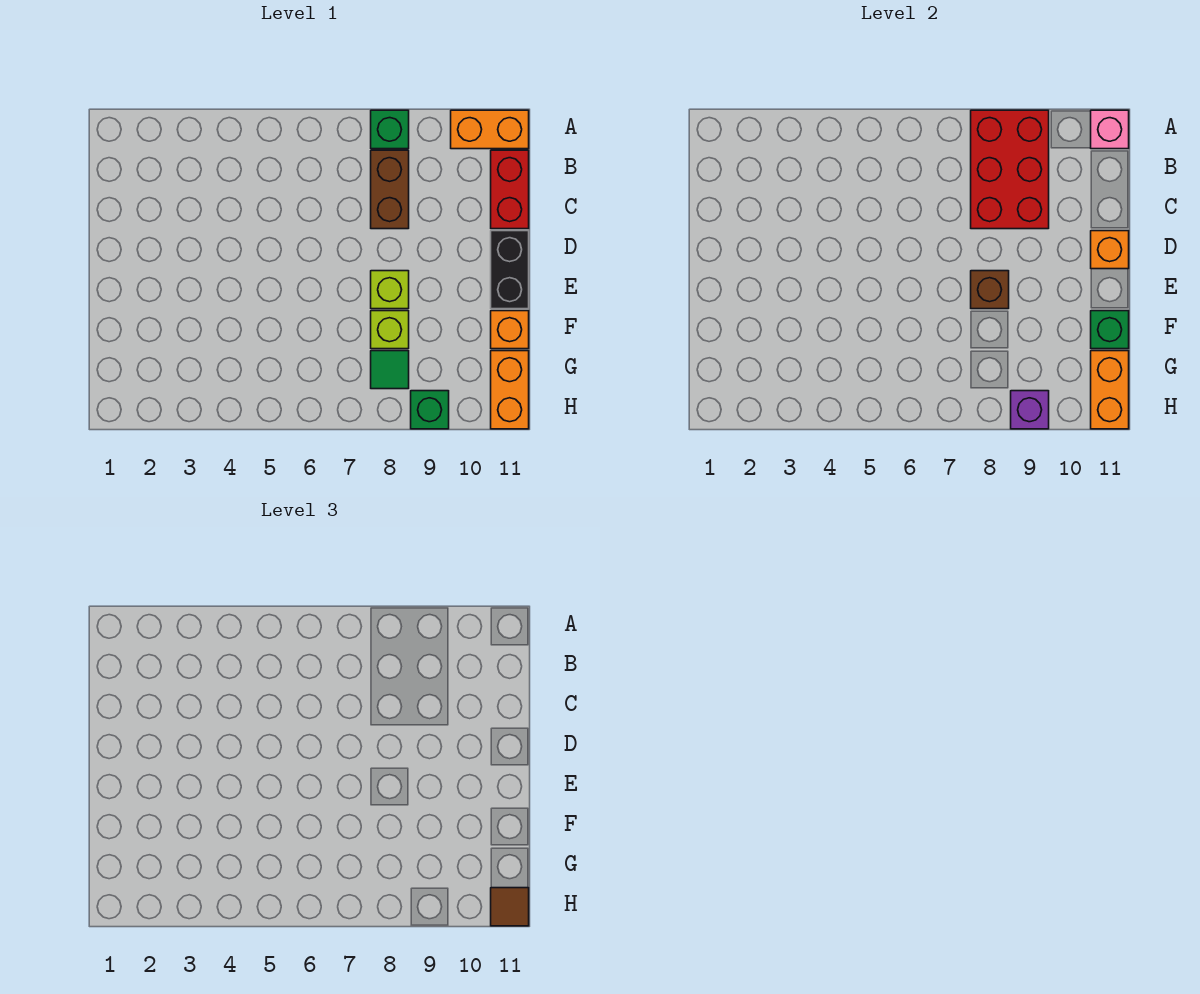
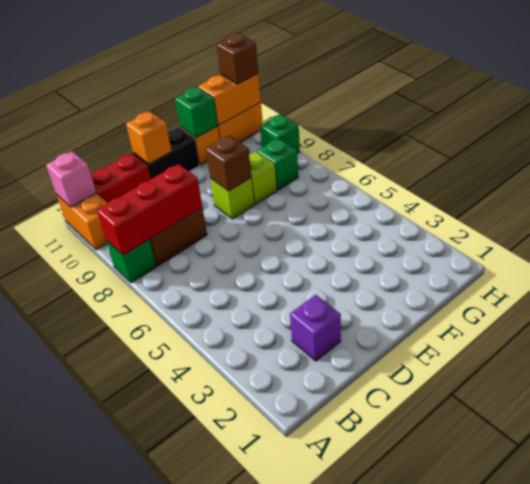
red 2x3 brick [971,110,1049,229] -> red 1x3 brick [97,164,202,255]
green 1x1 tile [371,351,409,389] -> green 1x1 brick [257,138,298,190]
purple 1x1 brick [1011,391,1049,429] -> purple 1x1 brick moved to [290,295,341,361]
brown 1x1 tile [491,888,529,926] -> brown 1x1 brick [216,33,258,84]

